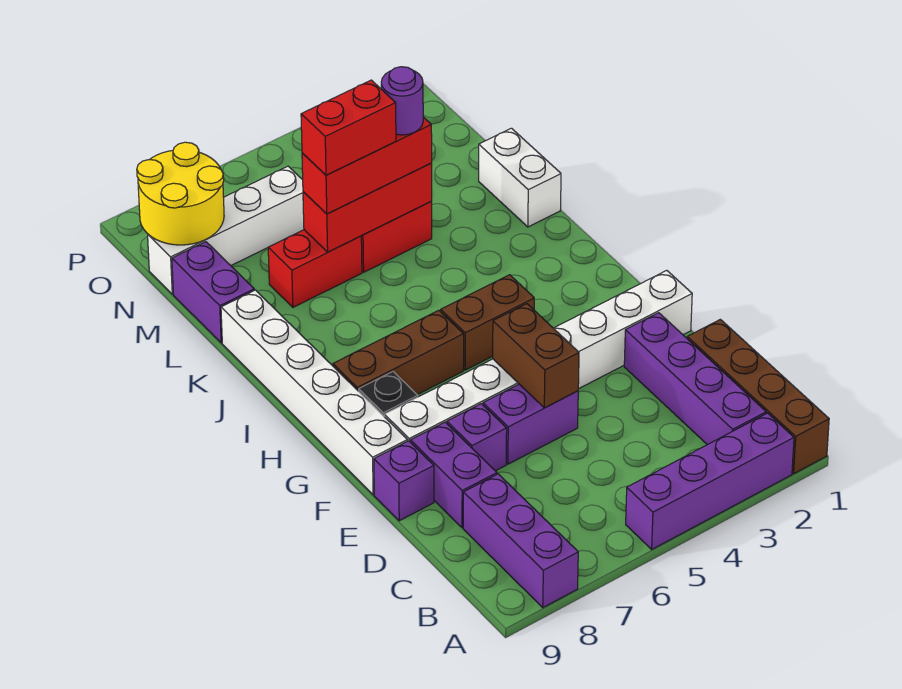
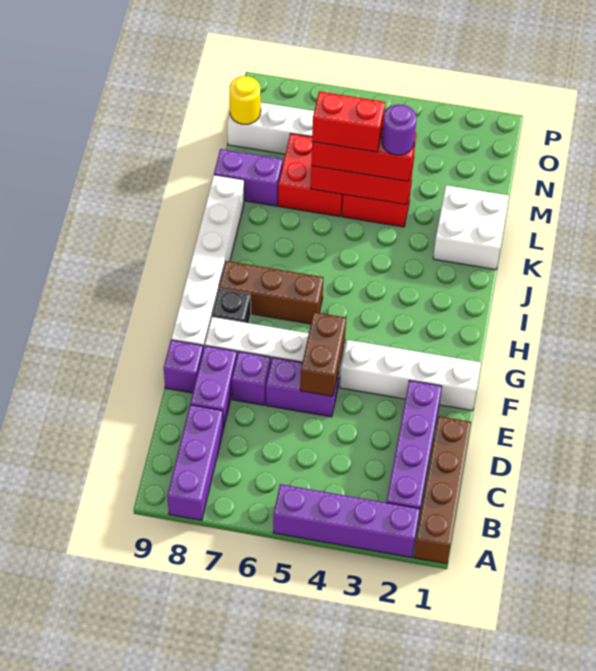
brown 1x2 brick [441,275,534,370] -> none
white 1x2 brick [479,128,561,227] -> white 2x2 brick [433,185,509,270]
red 1x2 brick [268,230,362,307] -> red 2x2 brick [278,134,343,216]
purple 1x2 brick [172,242,254,343] -> purple 1x2 brick turned to [214,149,283,206]
yellow 2x2 round brick [137,142,224,245] -> yellow 1x1 round brick [230,76,261,124]

